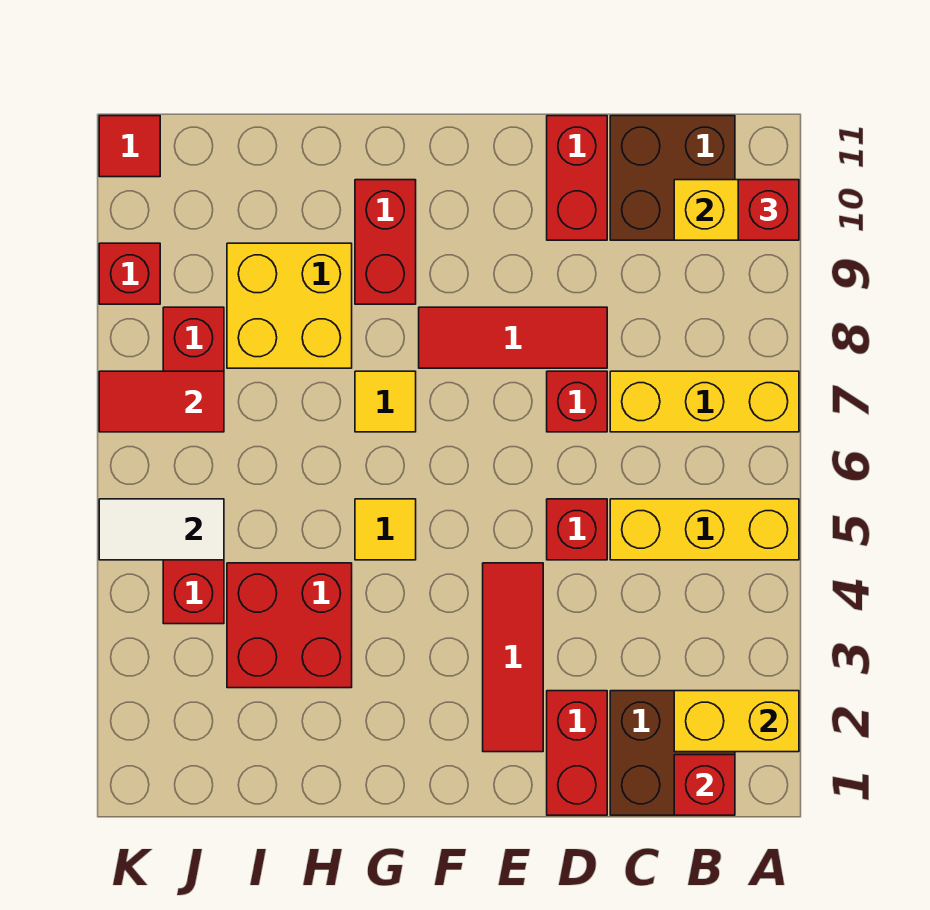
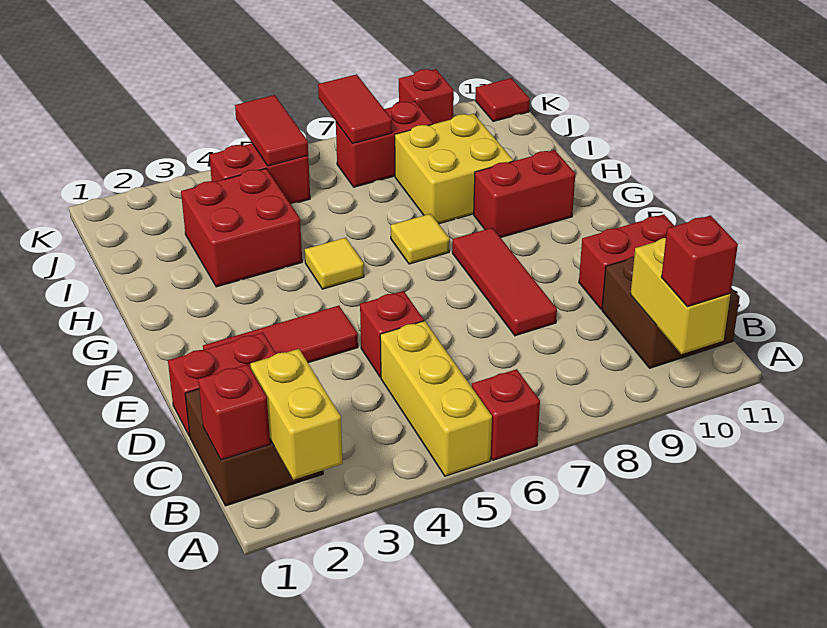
yellow 1x3 brick [610,371,799,432] -> none
red 1x1 brick [547,371,607,432] -> red 1x1 brick moved to [472,369,540,460]
white 1x2 tile [99,499,224,560] -> red 1x2 tile [235,95,308,166]

